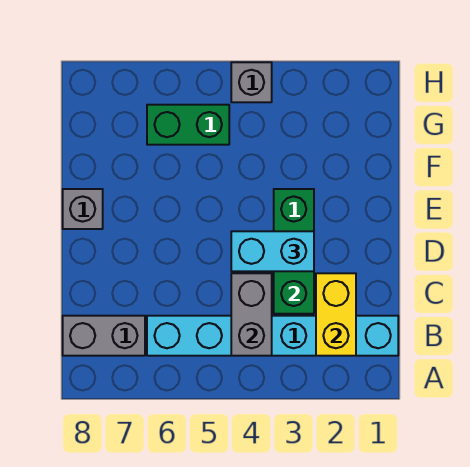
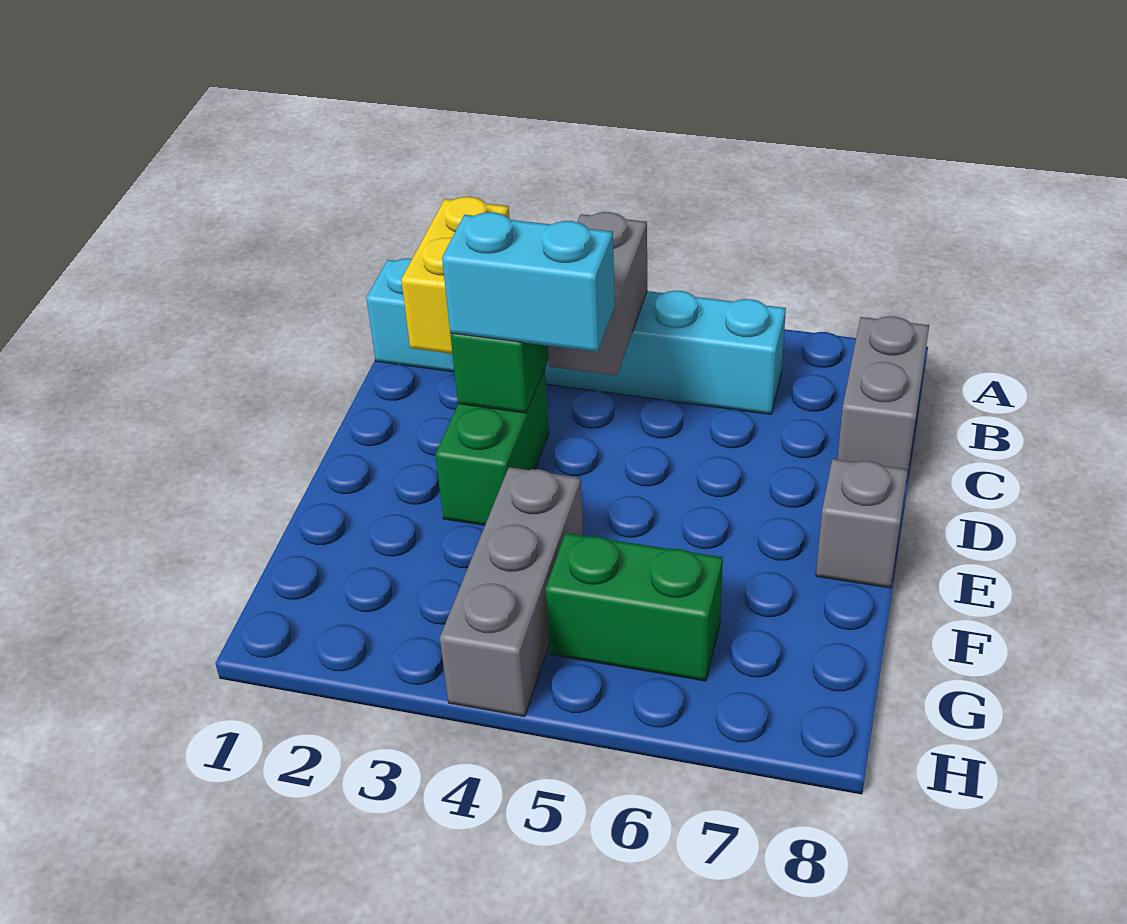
grey 1x2 brick [63,316,145,356] -> grey 1x2 brick turned to [837,316,929,481]
grey 1x1 brick [231,62,272,102] -> grey 1x3 brick [440,467,583,717]

